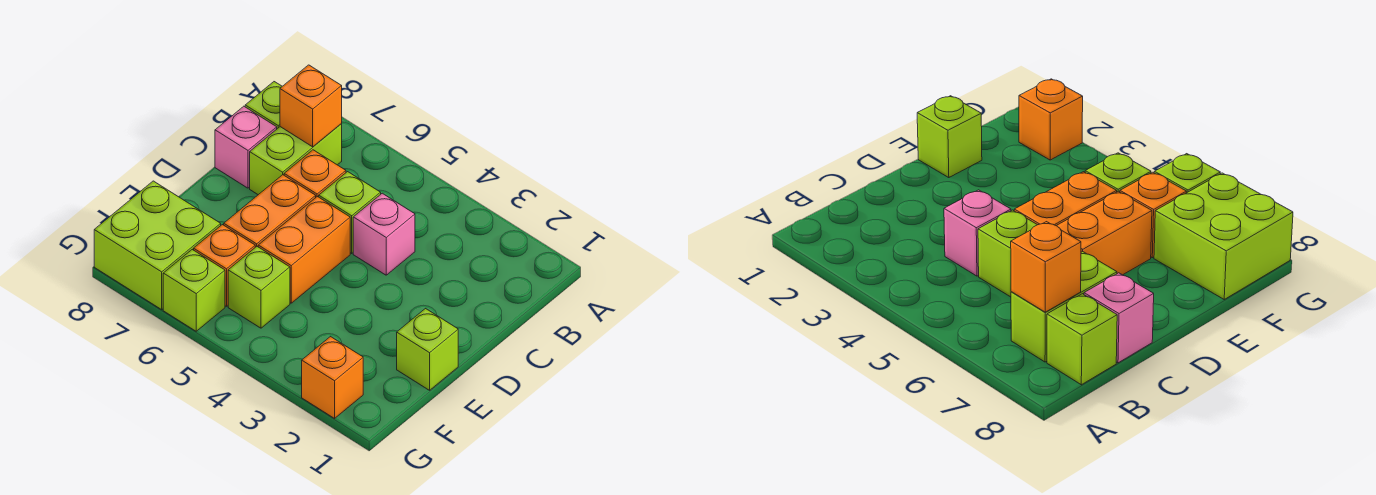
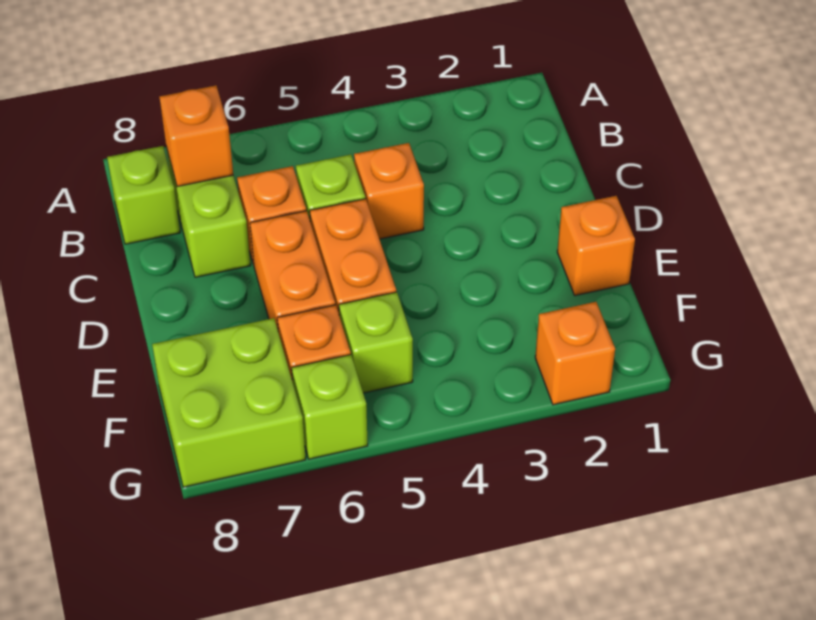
pink 1x1 brick [353,193,415,275] -> orange 1x1 brick [354,143,424,239]
pink 1x1 brick [215,106,277,188] -> none
lime 1x1 brick [397,309,458,390] -> orange 1x1 brick [557,196,635,296]

